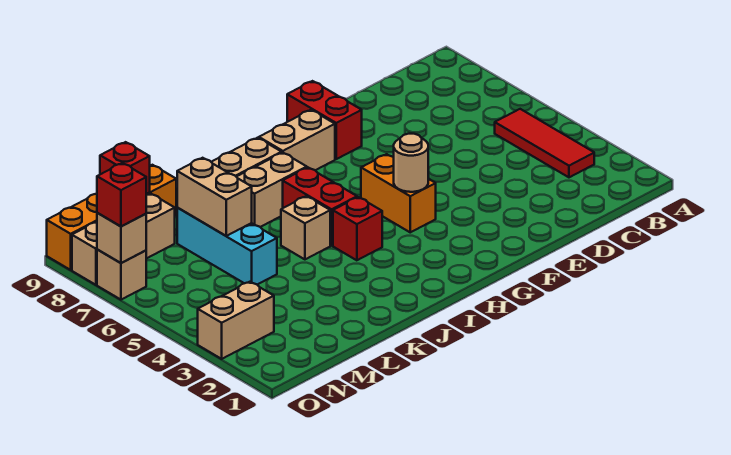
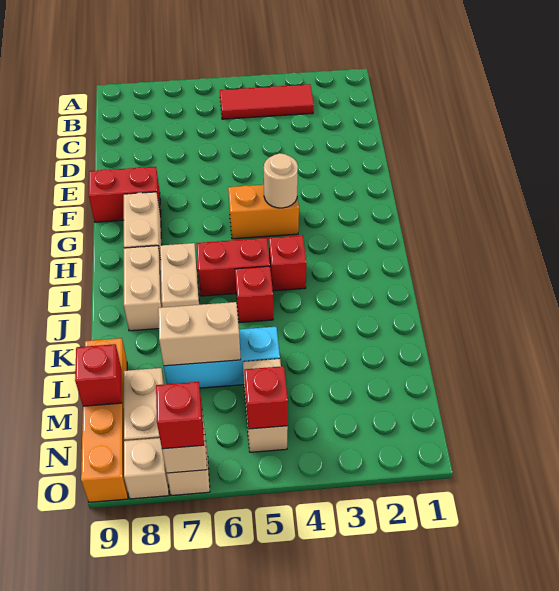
tan 1x1 brick [281,196,330,259] -> red 1x1 brick [235,266,273,323]
tan 1x2 brick [198,282,274,359] -> tan 1x2 brick moved to [243,359,288,452]
none -> red 1x1 brick [244,366,288,429]

